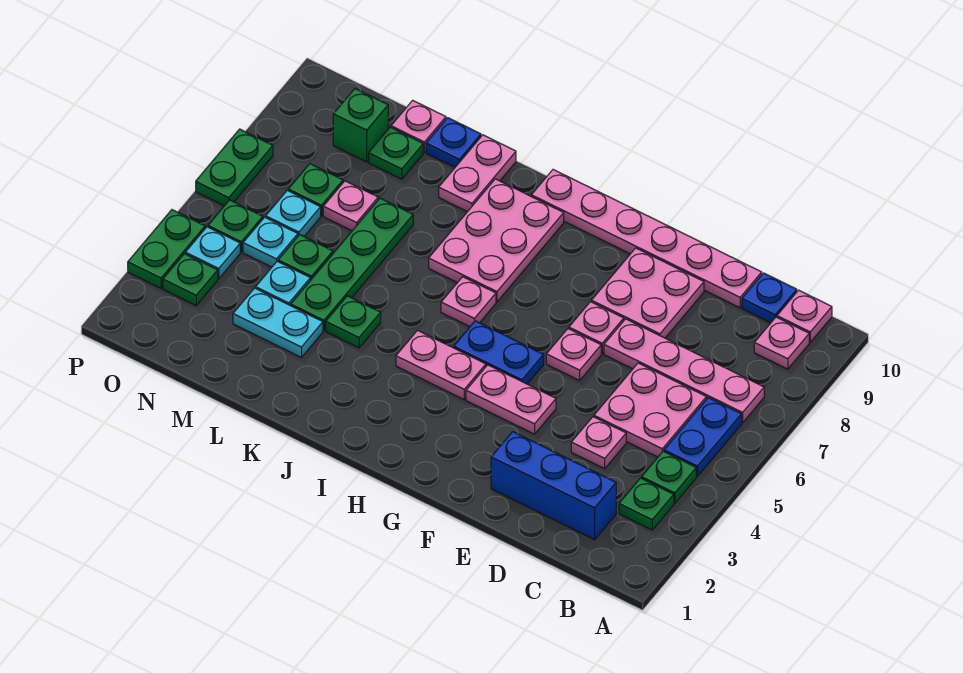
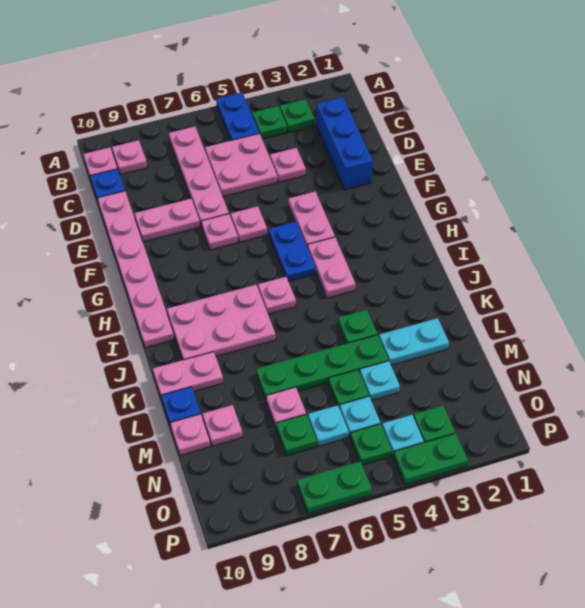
blue 1x2 plate [664,398,742,476] -> blue 1x2 plate turned to [216,92,259,140]
pink 2x2 plate [592,248,704,338] -> pink 1x2 plate [134,199,200,242]
cyan 1x2 plate [233,288,323,358] -> cyan 1x2 plate turned to [379,318,449,365]
green 1x1 plate [369,127,423,179] -> pink 1x1 plate [203,405,242,446]
green 1x1 brick [333,89,388,162] -> none

